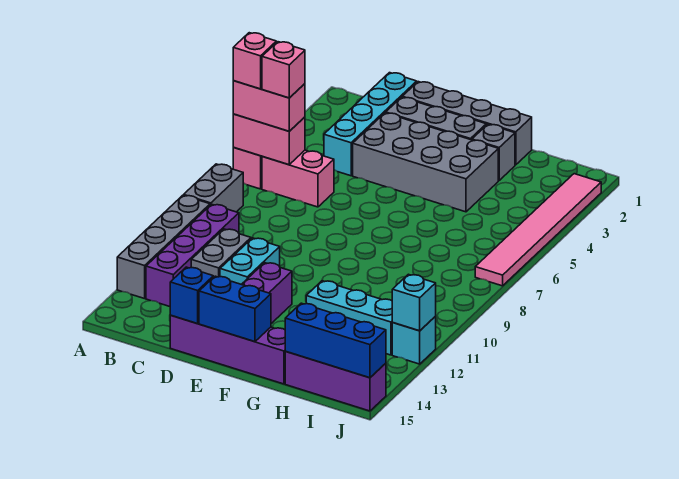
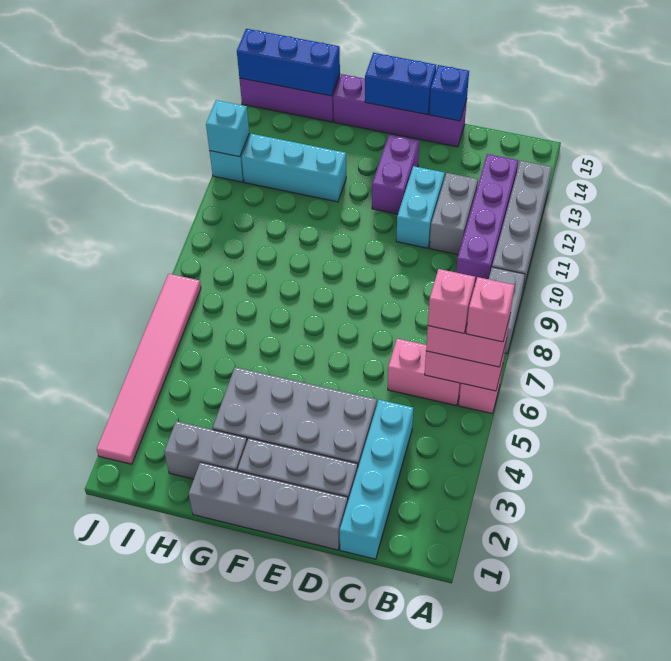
grey 1x1 brick [472,124,515,180] -> grey 1x2 brick [164,421,247,479]

